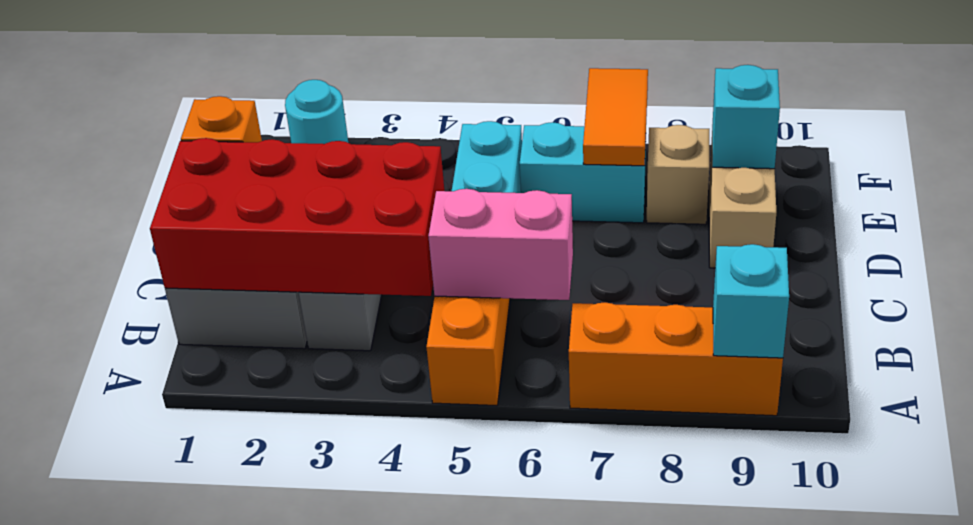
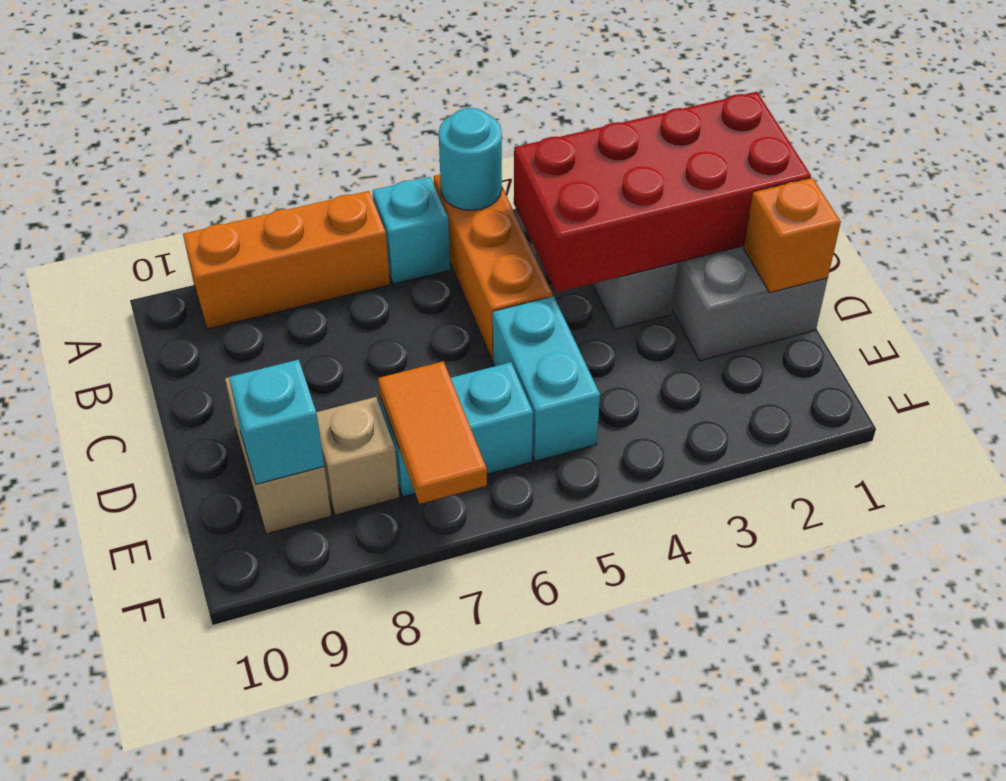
cyan 1x1 brick [713,244,789,358] -> cyan 1x1 brick moved to [372,177,450,284]
pink 1x2 brick [428,189,573,300] -> none
cyan 1x1 round brick [285,80,348,144] -> cyan 1x1 round brick moved to [439,108,502,210]

